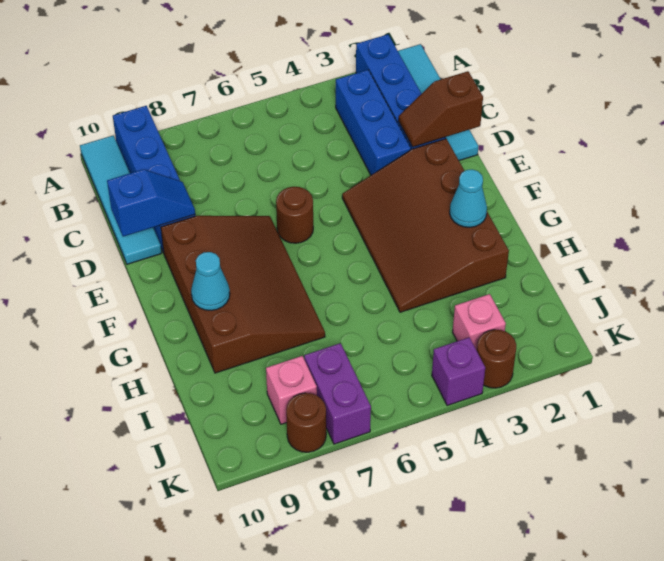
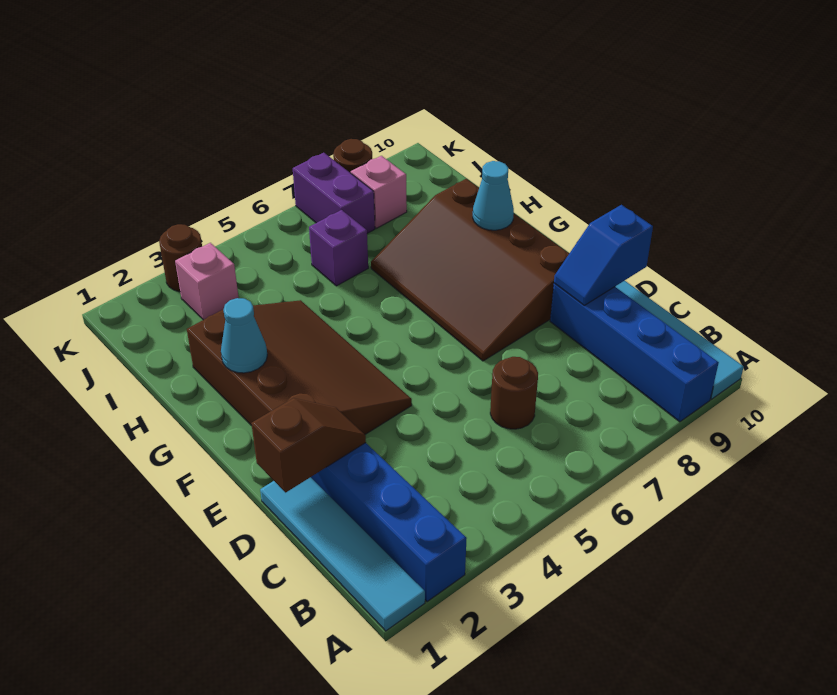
blue 1x3 brick [336,70,411,175] -> none
brown 1x1 round brick [276,187,313,243] -> brown 1x1 round brick moved to [490,357,538,429]
purple 1x1 brick [432,337,485,406] -> purple 1x1 brick moved to [309,210,368,286]

